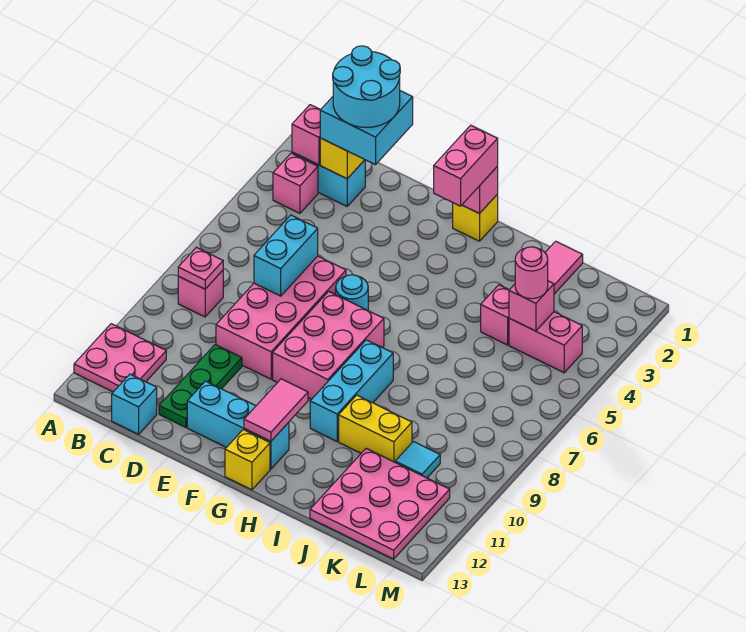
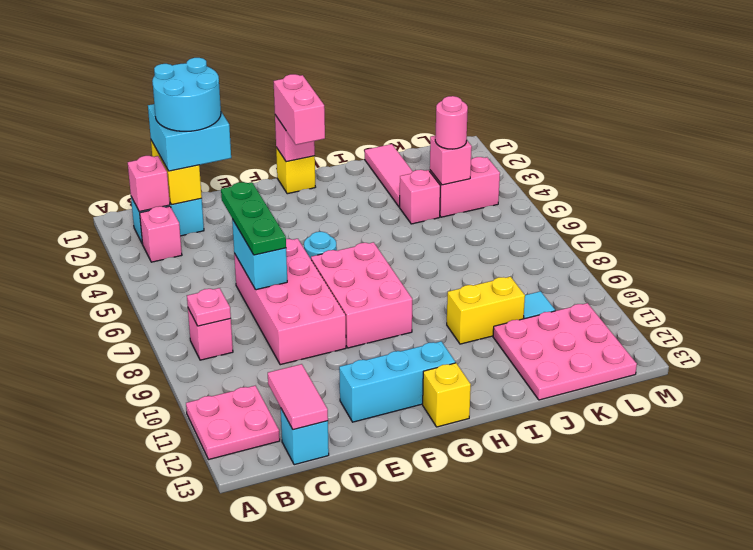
green 1x3 plate [159,345,242,427] -> green 1x3 plate moved to [221,182,286,255]
pink 1x2 tile [244,379,308,441] -> pink 1x2 tile moved to [268,364,328,430]
cyan 1x3 brick [310,340,393,441] -> none

